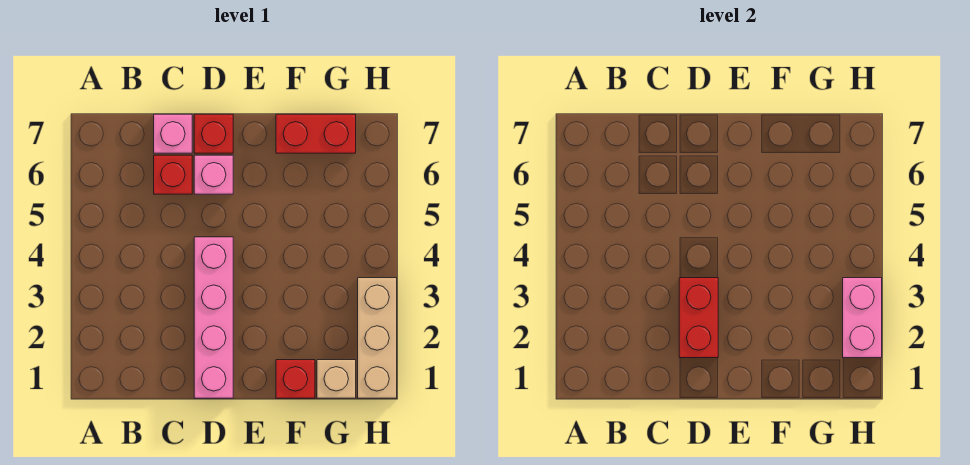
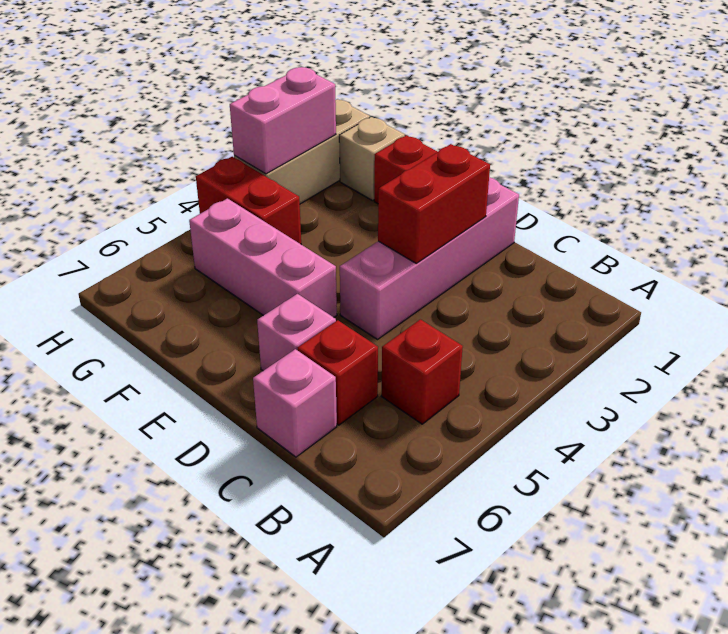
red 1x1 brick [194,114,233,153] -> red 1x1 brick moved to [382,319,463,424]
none -> pink 1x3 brick [189,198,337,317]
red 1x2 brick [276,114,356,153] -> red 1x2 brick moved to [196,157,301,244]

